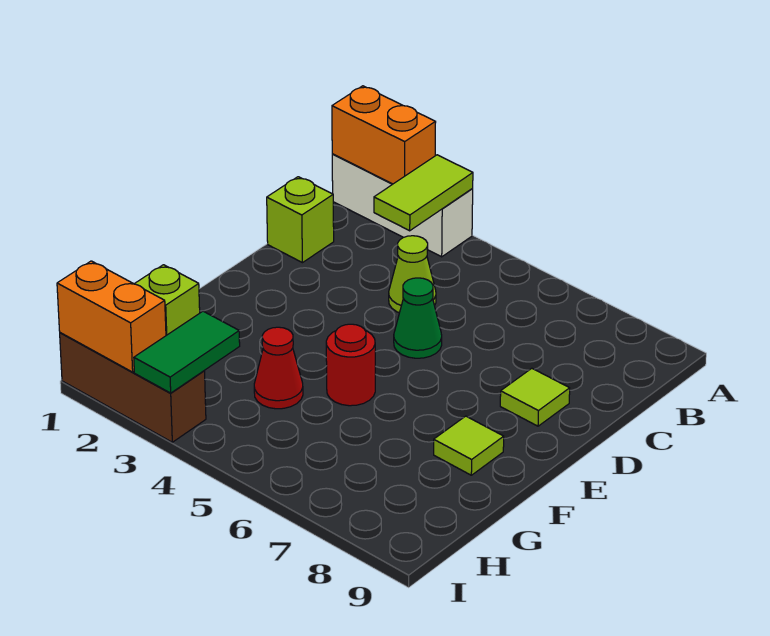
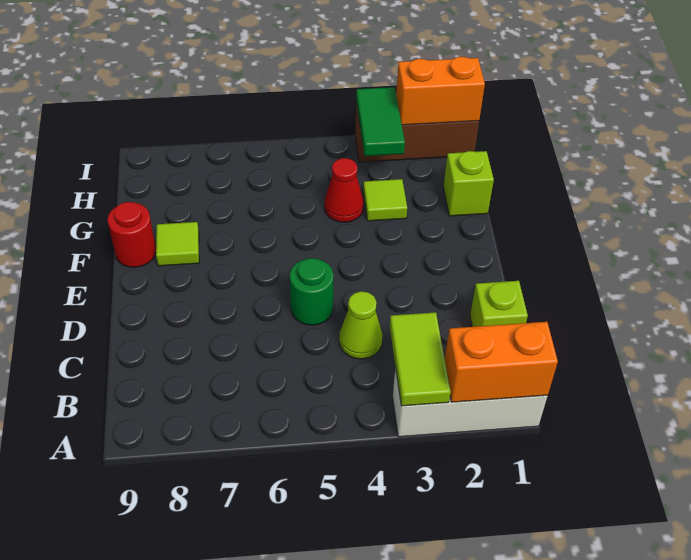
green 1x1 cone [394,278,442,358] -> green 1x1 round brick [290,258,333,325]
lime 1x1 tile [500,368,570,426] -> lime 1x1 tile moved to [363,179,407,221]
red 1x1 round brick [326,324,375,406] -> red 1x1 round brick moved to [107,202,156,267]

